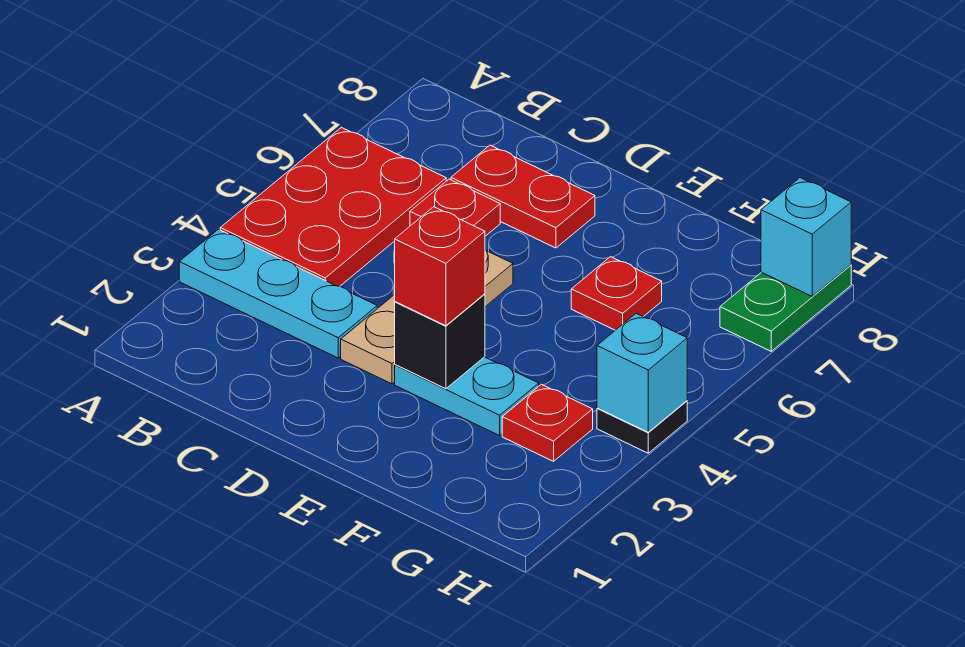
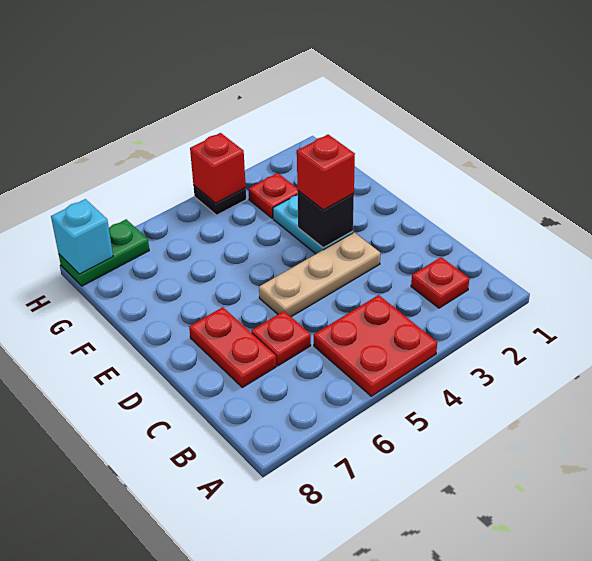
cyan 1x3 plate [179,229,377,358] -> none
red 2x3 plate [220,127,446,286] -> red 2x2 plate [314,295,437,396]
red 1x1 plate [571,257,662,330] -> red 1x1 plate moved to [411,257,469,308]
cyan 1x1 brick [597,313,687,432] -> red 1x1 brick [190,133,246,203]

